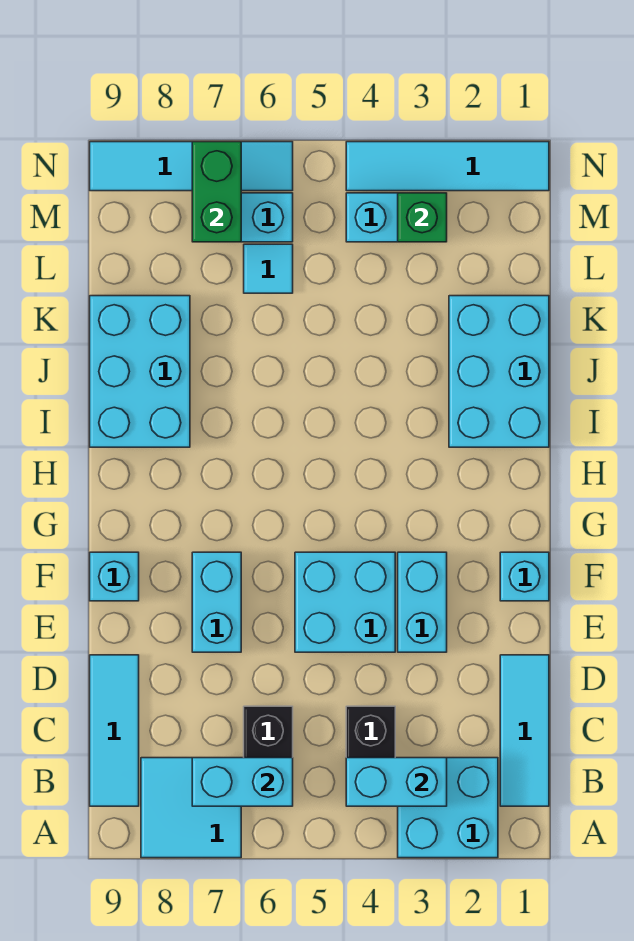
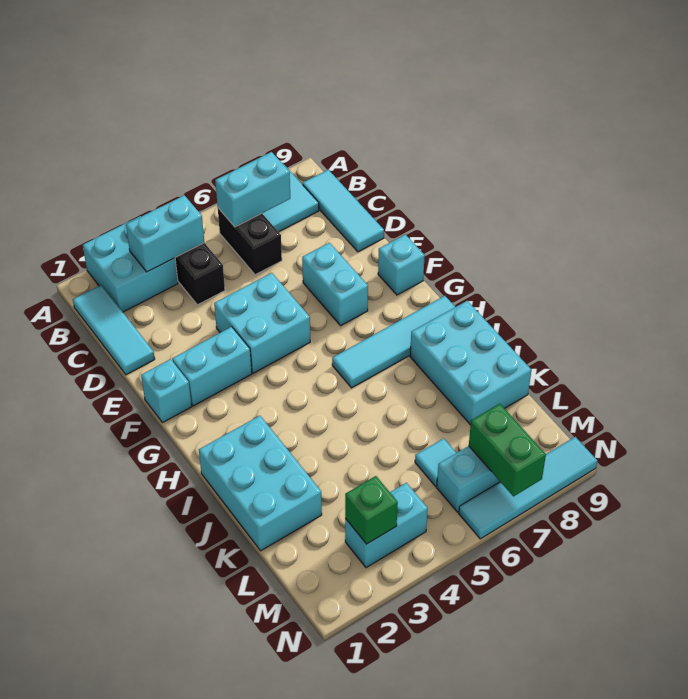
cyan 1x2 brick [398,552,447,652] -> cyan 1x2 brick turned to [172,327,252,406]
cyan 1x4 tile [346,142,549,191] -> cyan 1x4 tile moved to [332,296,455,388]

